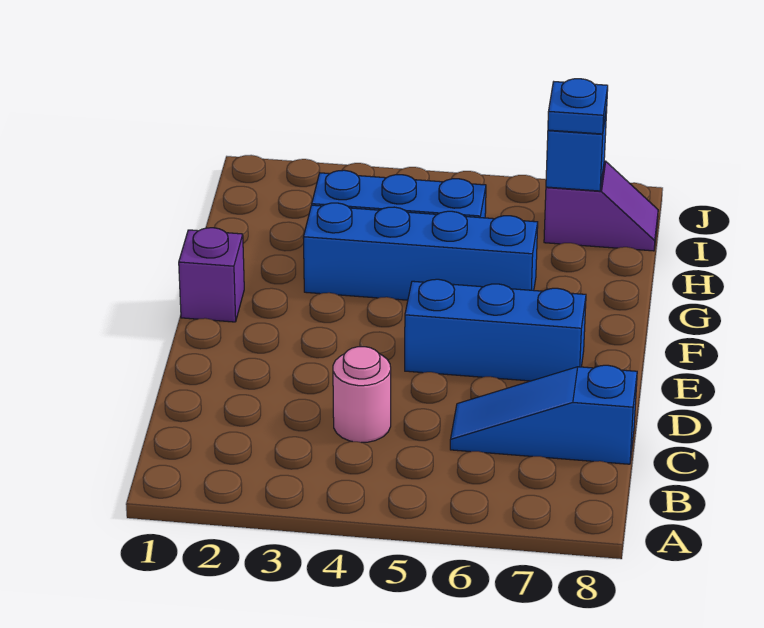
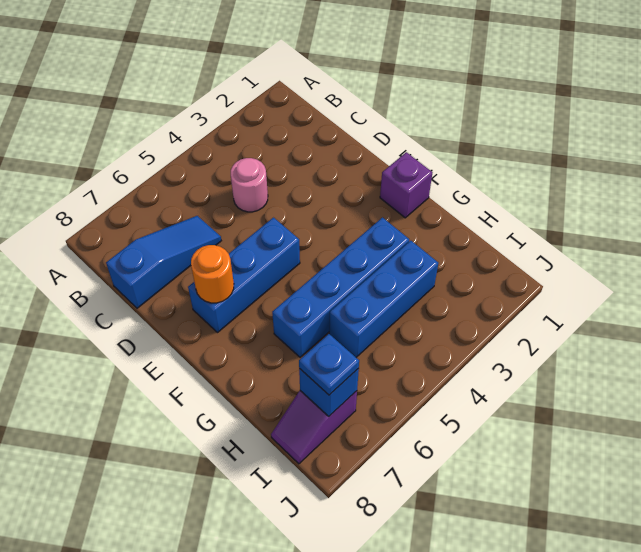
none -> orange 1x1 round brick [191,245,234,303]

